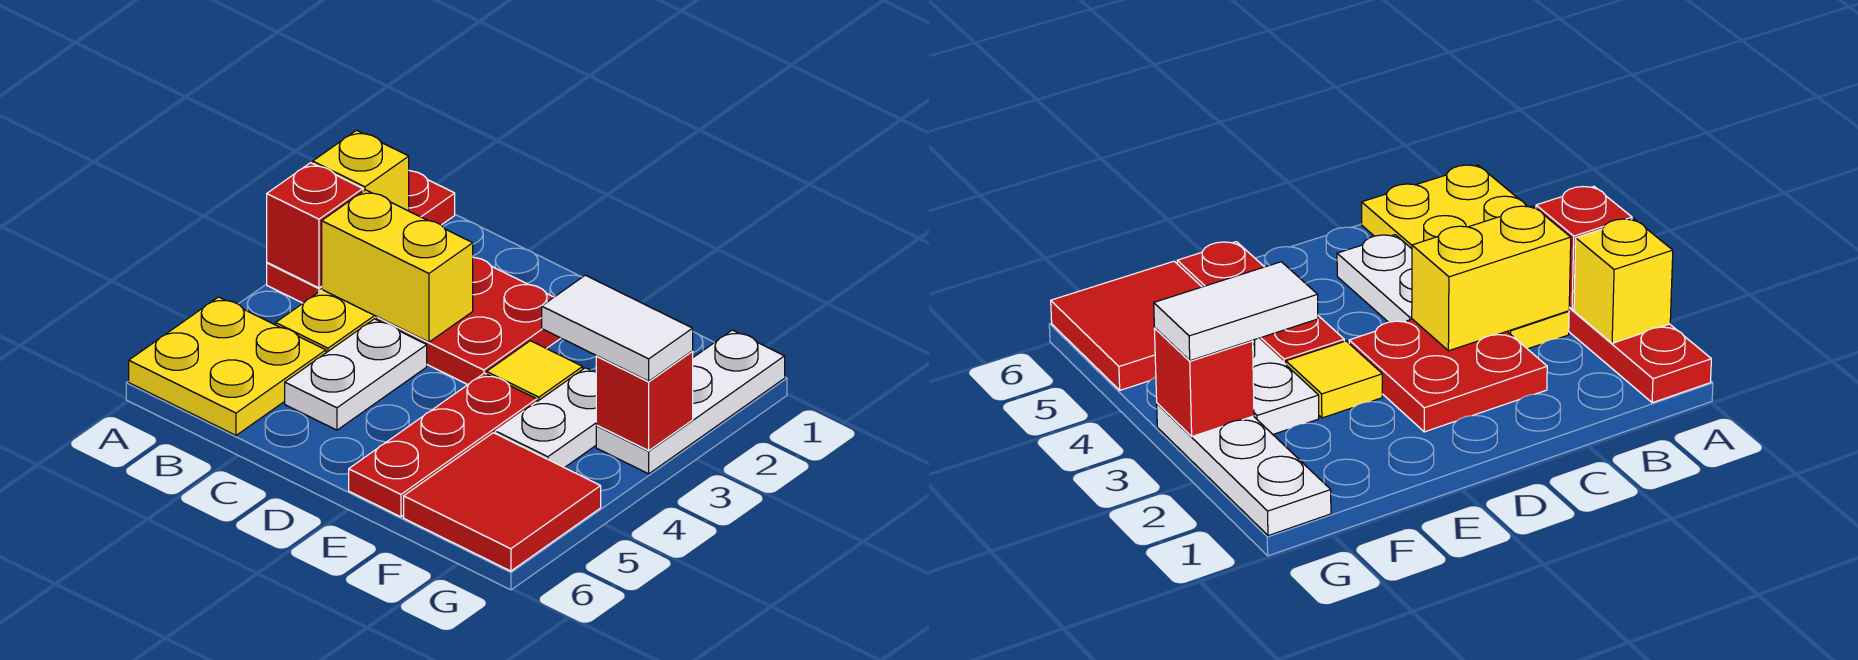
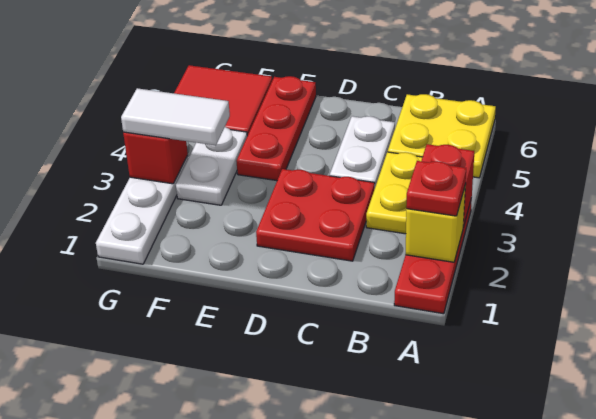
none -> red 1x1 plate [406,161,466,216]
yellow 1x2 brick [322,190,473,342] -> none
yellow 1x1 tile [487,341,583,401] -> none

